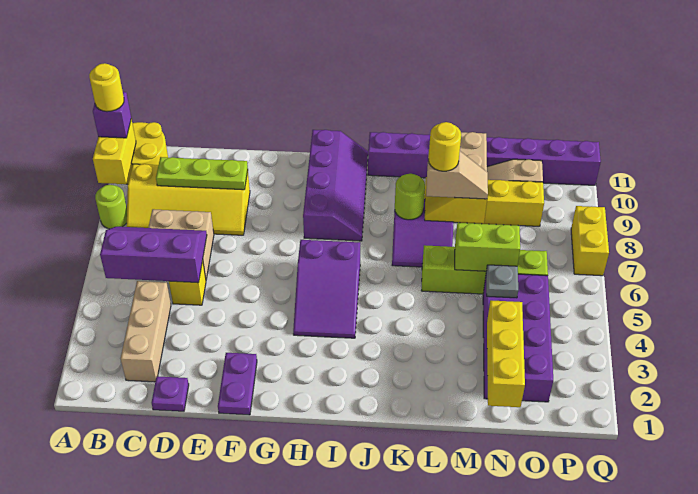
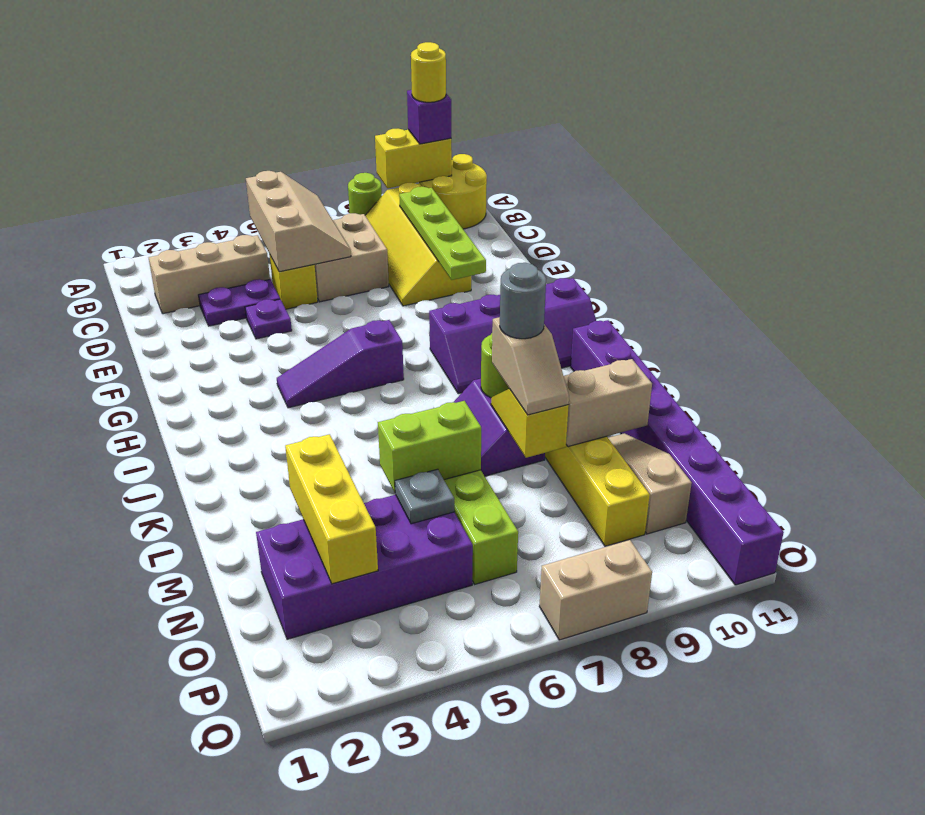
purple 2x3 slope [100,227,207,283] -> tan 2x3 slope [246,171,351,272]
lime 1x3 plate [156,157,248,190] -> lime 1x4 plate [399,187,486,280]
purple 1x1 plate [151,376,189,411] -> purple 1x1 plate moved to [245,299,292,339]
purple 1x2 plate [218,353,257,415] -> purple 1x2 plate moved to [199,279,280,326]
purple 2x3 slope [293,240,360,338] -> purple 1x3 slope [277,320,404,408]
yellow 1x1 round brick [428,122,461,171] -> grey 1x1 round brick [500,263,546,339]
lime 1x2 brick [455,223,520,271] -> lime 1x2 brick turned to [378,401,481,492]
yellow 1x3 brick [487,300,525,407] -> yellow 1x3 brick turned to [285,434,378,584]
yellow 1x2 brick [571,206,609,276] -> tan 1x2 brick [539,540,652,640]

